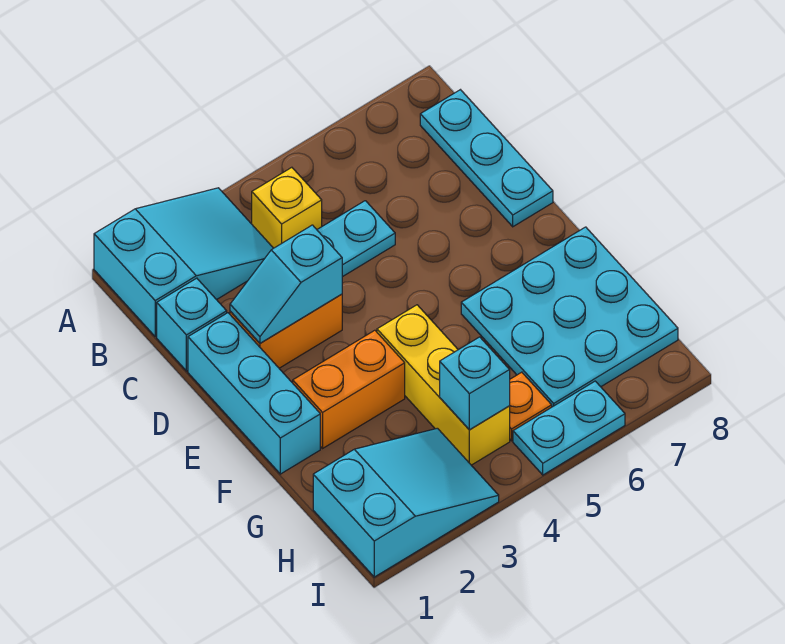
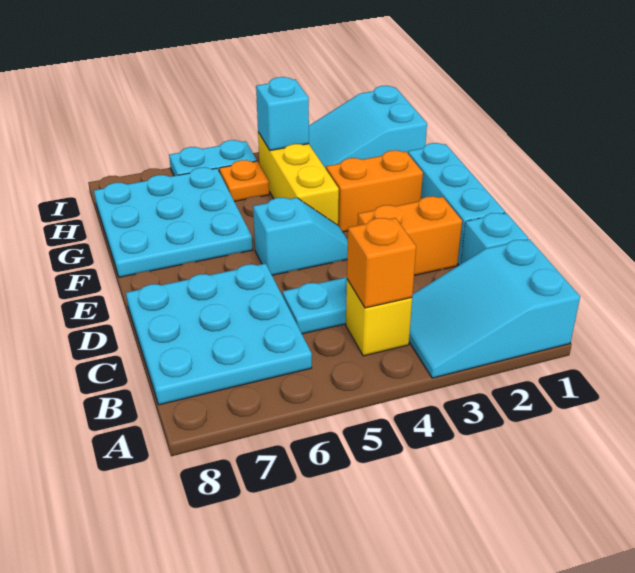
none -> orange 1x1 brick [347,218,416,308]
cyan 1x3 plate [420,90,553,227] -> cyan 3x3 plate [126,263,312,405]
cyan 1x2 slope [230,225,342,343] -> cyan 1x2 slope moved to [253,198,348,275]

